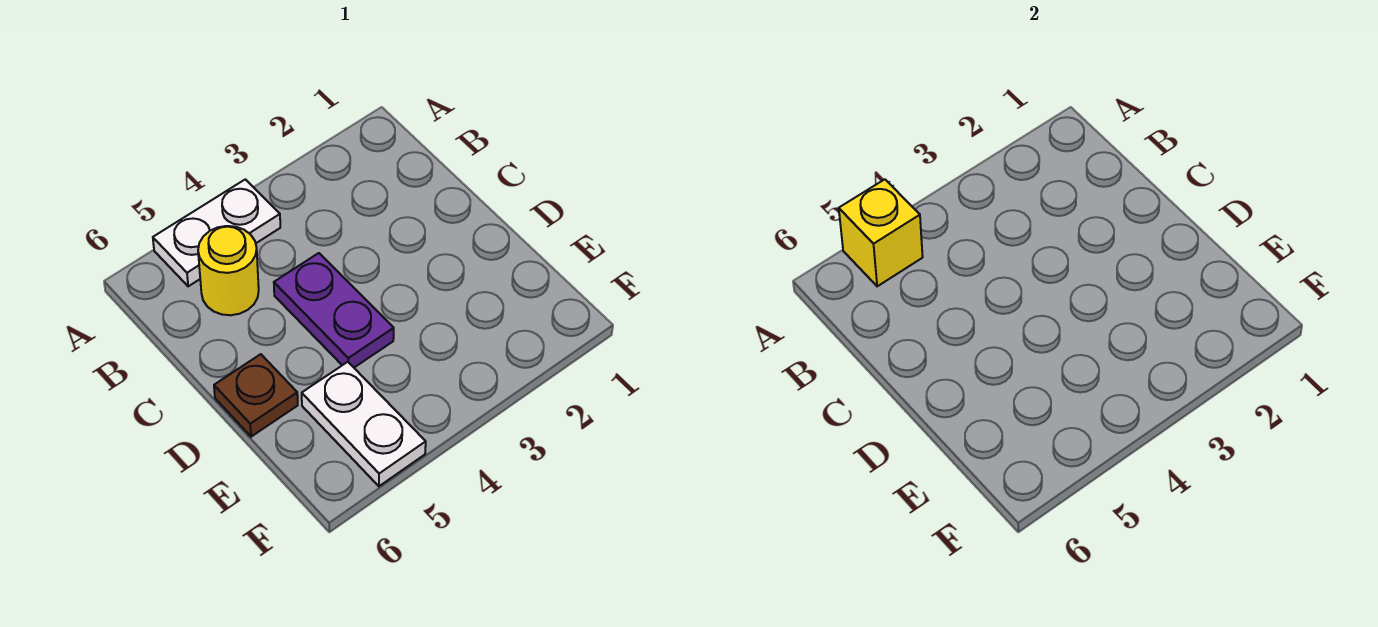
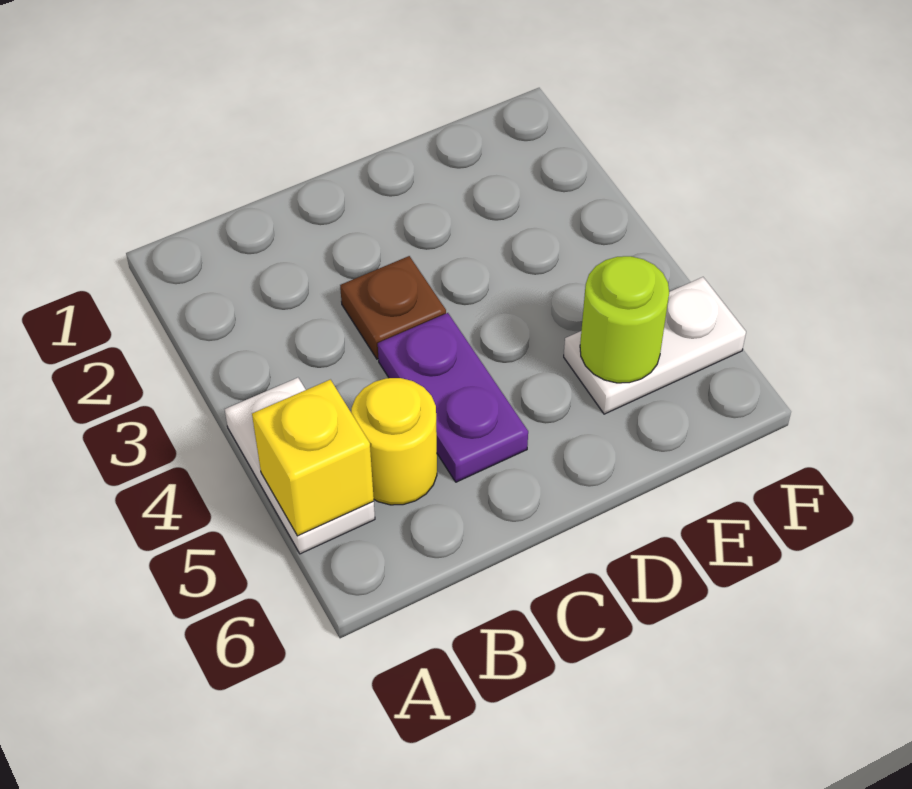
purple 1x2 plate [274,253,394,367] -> purple 1x2 plate turned to [378,313,528,482]
brown 1x1 plate [214,354,298,437] -> brown 1x1 plate moved to [340,256,446,359]
none -> lime 1x1 round brick [580,256,669,383]

